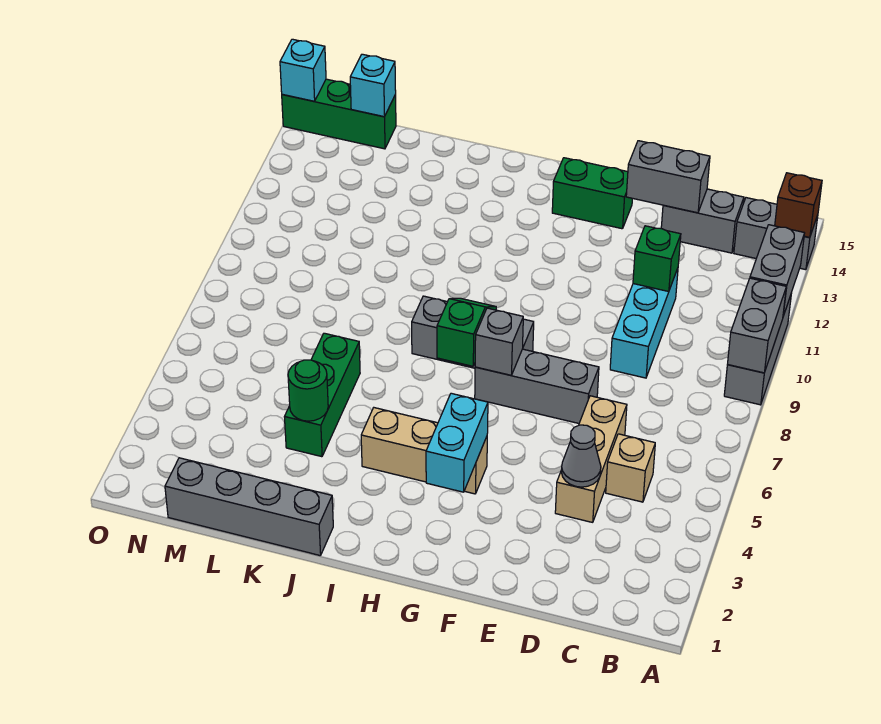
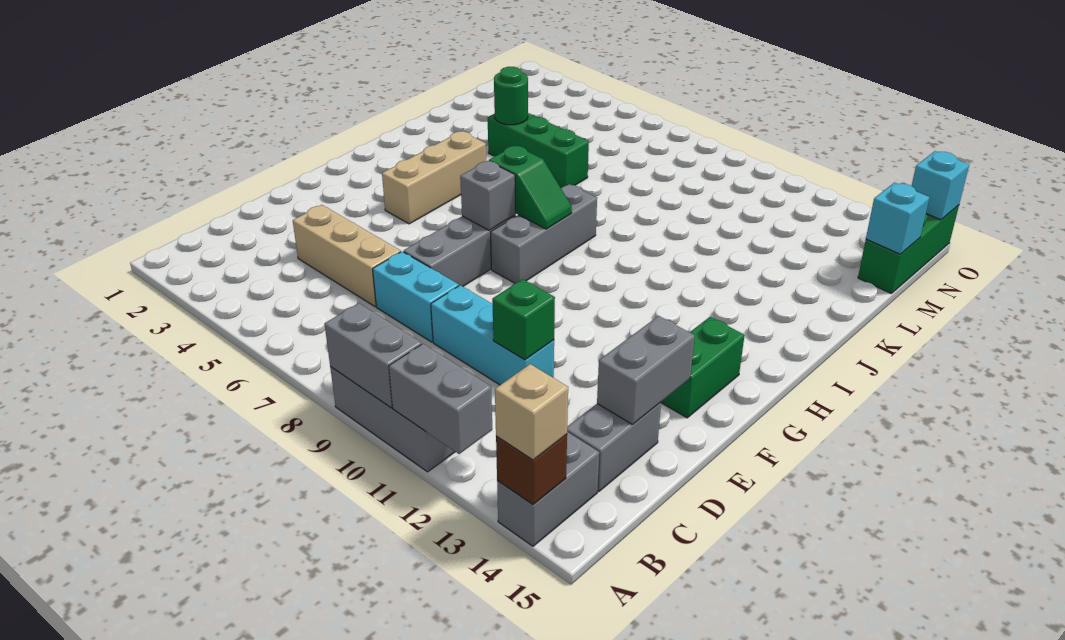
tan 1x1 brick [606,434,655,502] -> tan 1x1 brick moved to [495,364,568,460]
grey 1x1 cone [561,425,601,487] -> none
cyan 1x2 brick [426,393,488,492] -> cyan 1x2 brick moved to [373,252,459,342]
grey 1x4 brick [165,458,333,556] -> none

